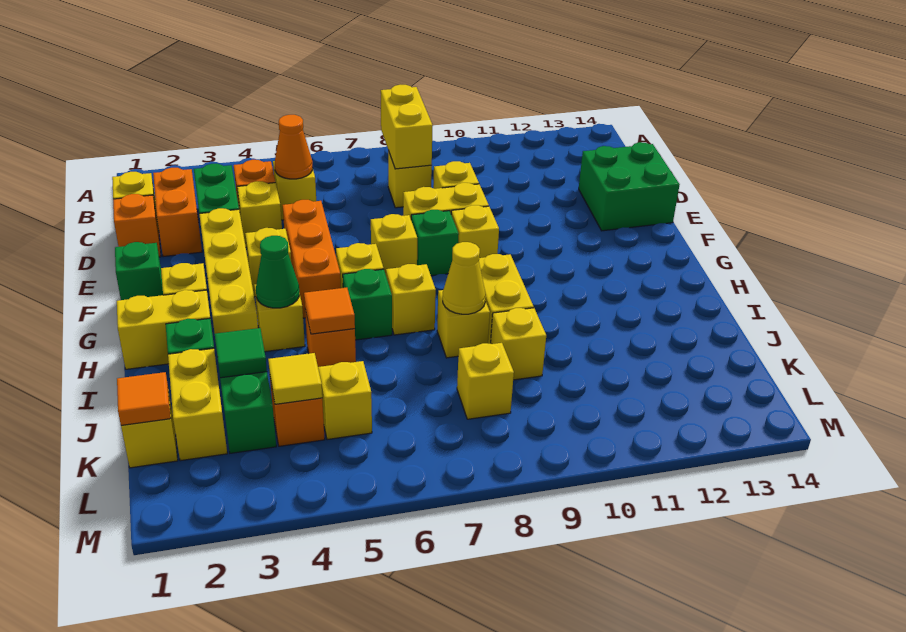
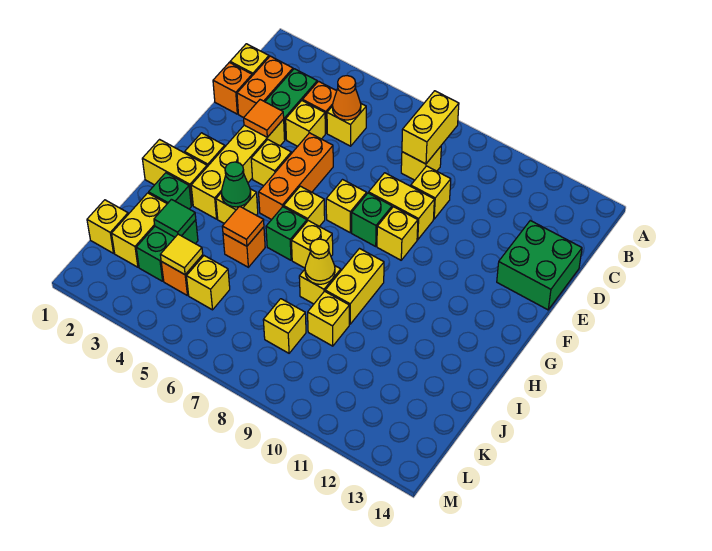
green 1x1 brick [115,242,163,300] -> none
orange 1x1 tile [117,372,171,425] -> orange 1x1 tile moved to [244,100,284,137]

